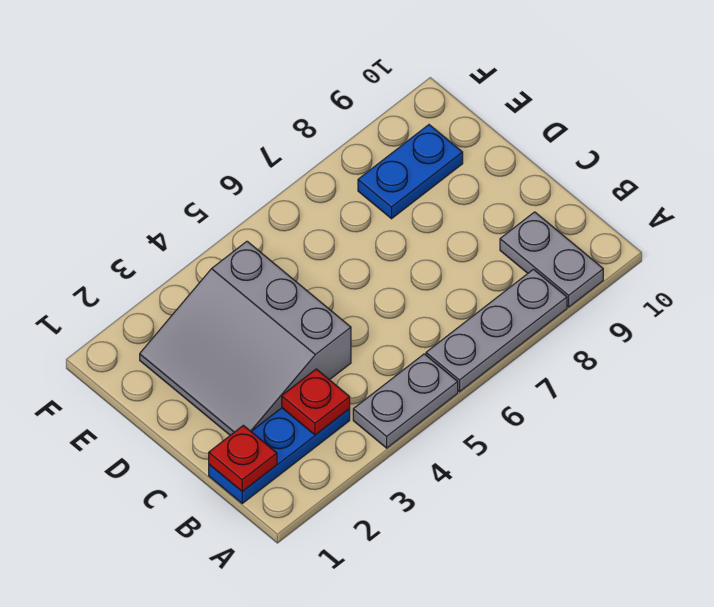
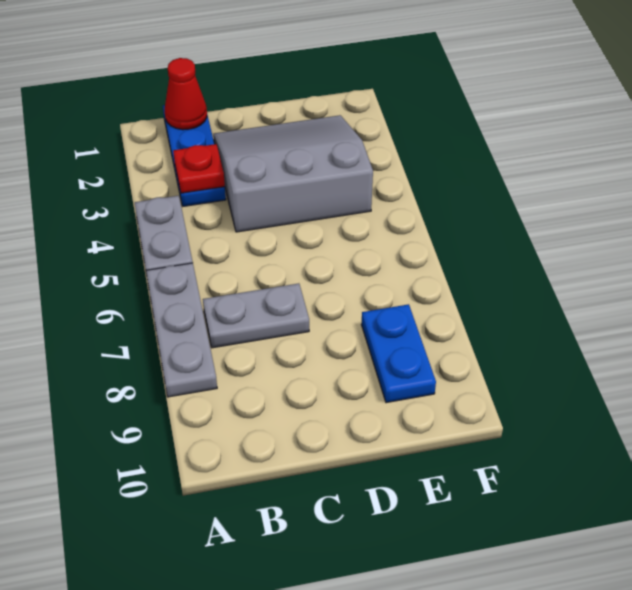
grey 1x2 plate [500,212,603,307] -> grey 1x2 plate moved to [203,283,309,348]
red 1x1 plate [209,425,277,492] -> red 1x1 cone [165,58,207,130]

